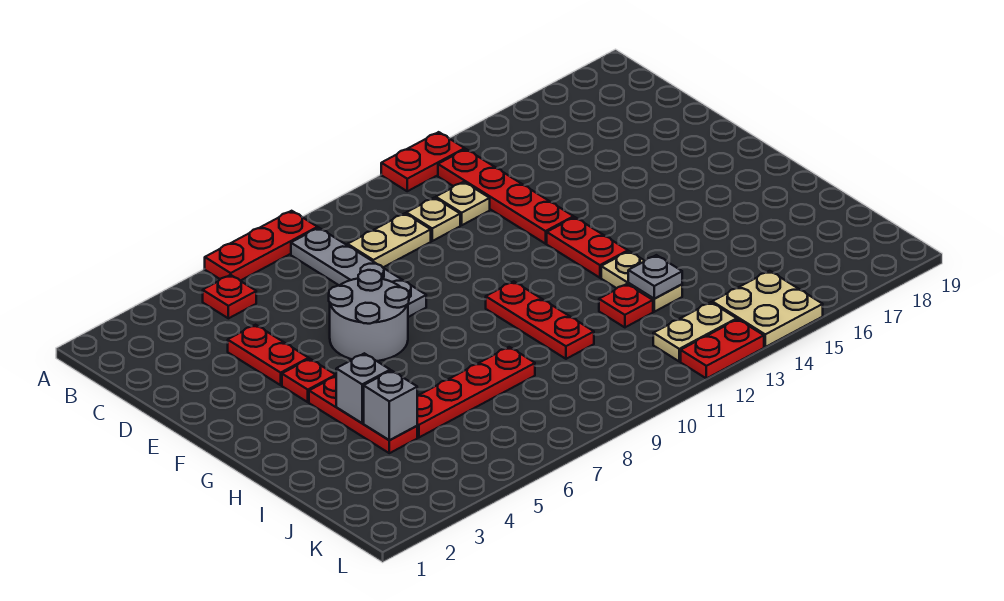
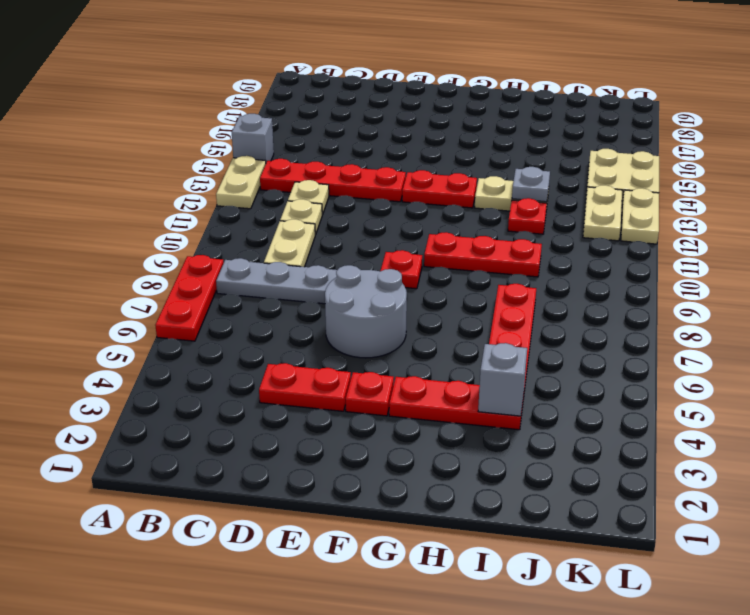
red 1x2 plate [381,132,465,191] -> tan 1x2 plate [216,156,266,209]
red 1x1 plate [203,275,256,318] -> red 1x1 plate moved to [381,250,422,289]
grey 1x1 brick [336,353,390,423] -> grey 1x1 brick moved to [232,114,274,162]
red 1x2 plate [681,319,764,379] -> tan 1x2 plate [621,188,659,244]

